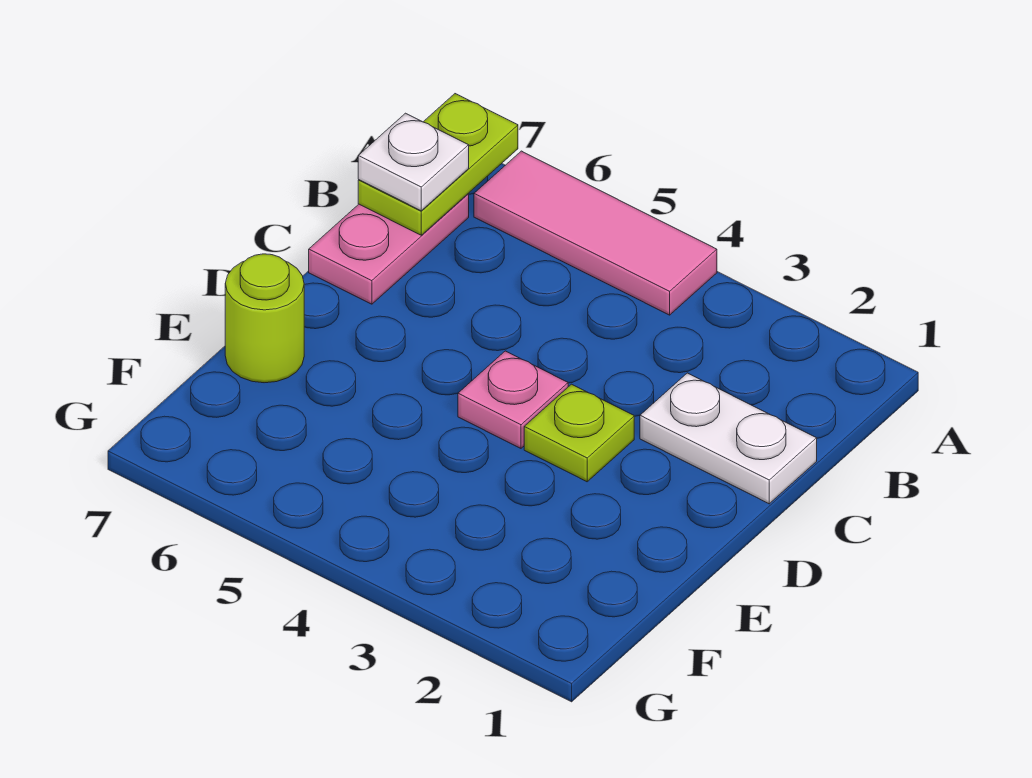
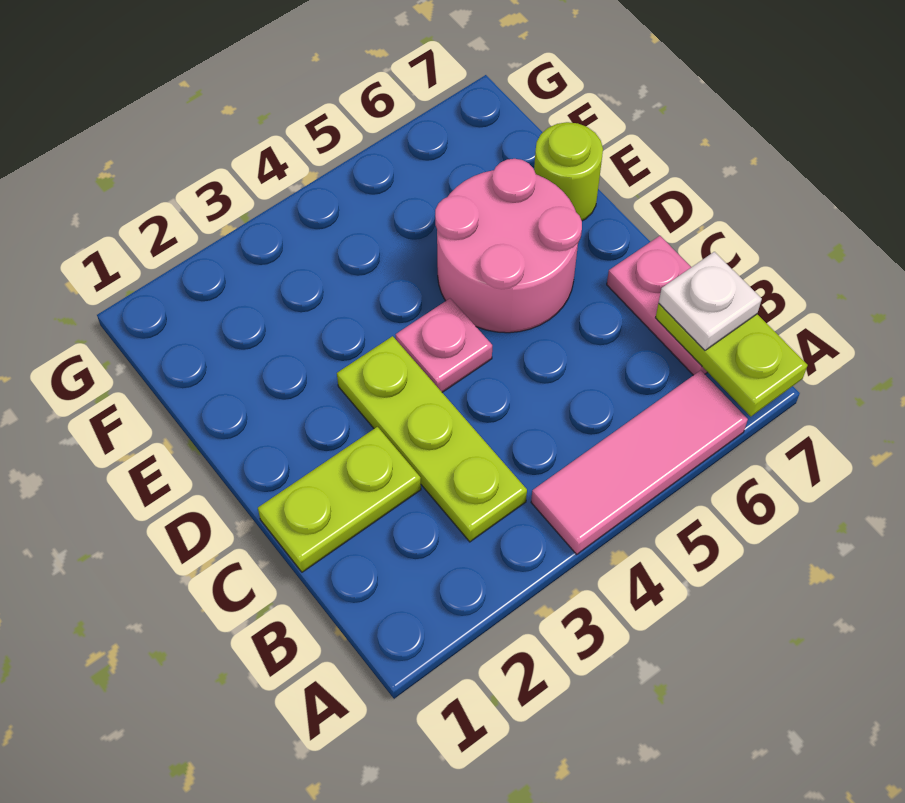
white 1x2 plate [640,373,817,504] -> lime 1x2 plate [258,427,421,572]
lime 1x1 plate [524,384,634,482] -> lime 1x3 plate [337,336,527,542]
none -> pink 2x2 round brick [435,159,582,333]

